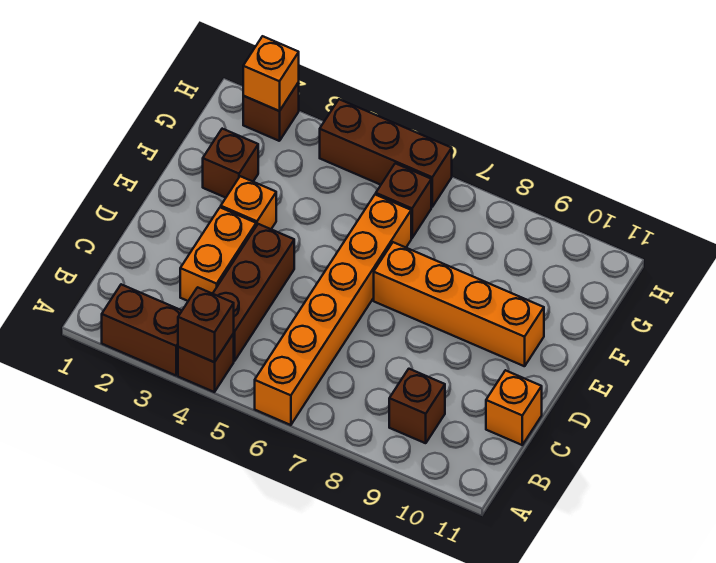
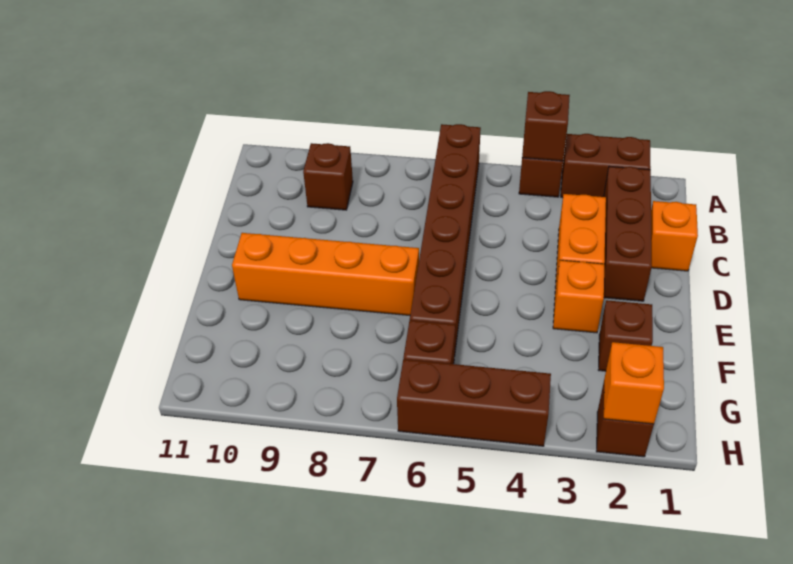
orange 1x6 brick [255,194,411,425] -> brown 1x6 brick [410,124,481,350]
brown 1x3 brick [213,224,294,361] -> brown 1x3 brick moved to [604,166,652,301]
orange 1x1 brick [486,370,542,445] -> orange 1x1 brick moved to [651,201,698,271]

